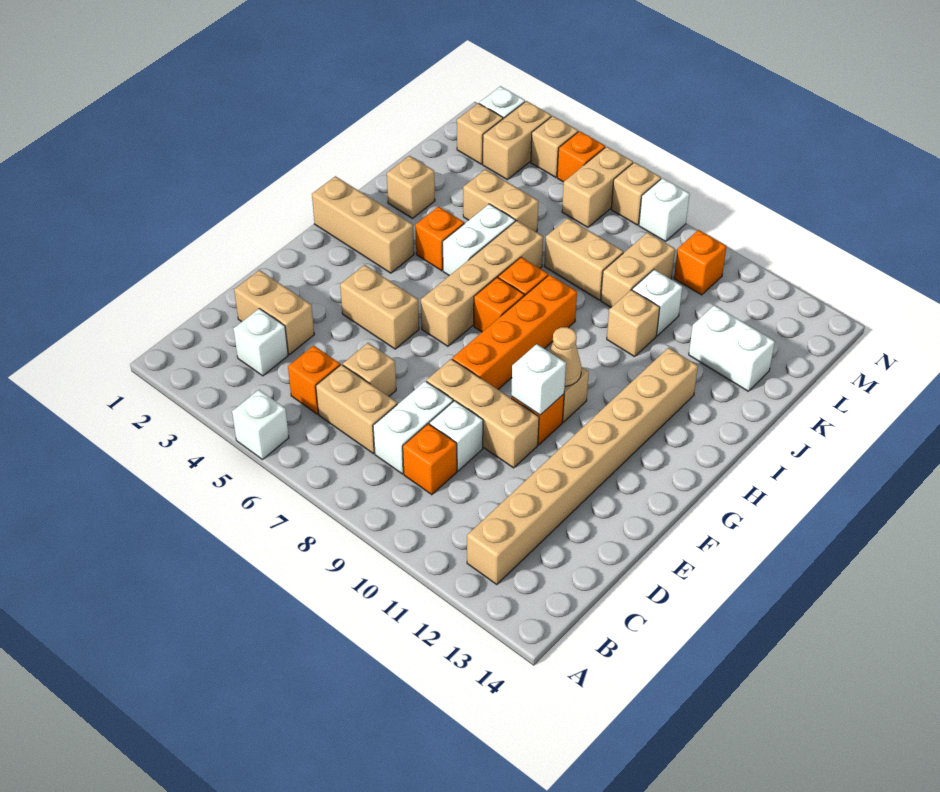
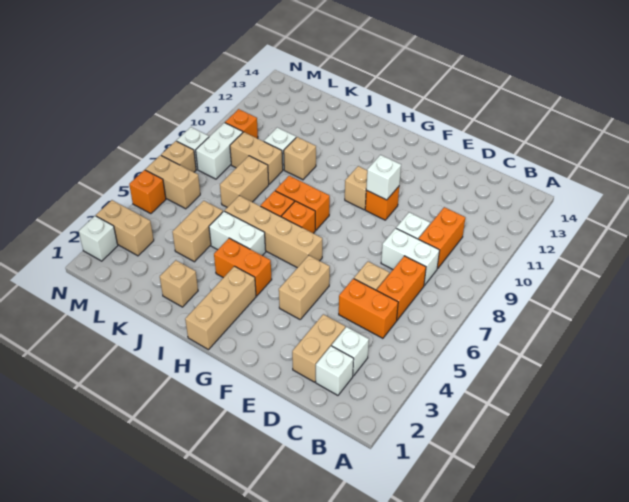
white 1x1 brick [232,390,289,460] -> white 1x1 brick moved to [316,346,354,395]
tan 1x8 brick [467,348,698,585] -> none
orange 1x1 brick [288,346,340,414] -> orange 1x2 brick [339,279,398,338]
tan 1x2 brick [316,365,397,454] -> orange 1x2 brick [377,256,426,320]
orange 1x1 brick [403,424,457,495] -> orange 1x2 brick [419,207,465,268]
tan 1x3 brick [426,359,539,468] -> none
orange 1x4 brick [452,275,577,389] -> orange 1x2 brick [275,176,330,230]
tan 1x1 cone [550,327,582,386] -> none
orange 1x1 brick [415,206,464,271] -> orange 1x2 brick [214,238,272,296]
white 1x2 brick [689,305,775,391] -> white 1x2 brick moved to [196,123,243,179]
tan 1x1 brick [457,103,503,164] -> none
tan 1x1 brick [531,116,578,177] -> none

